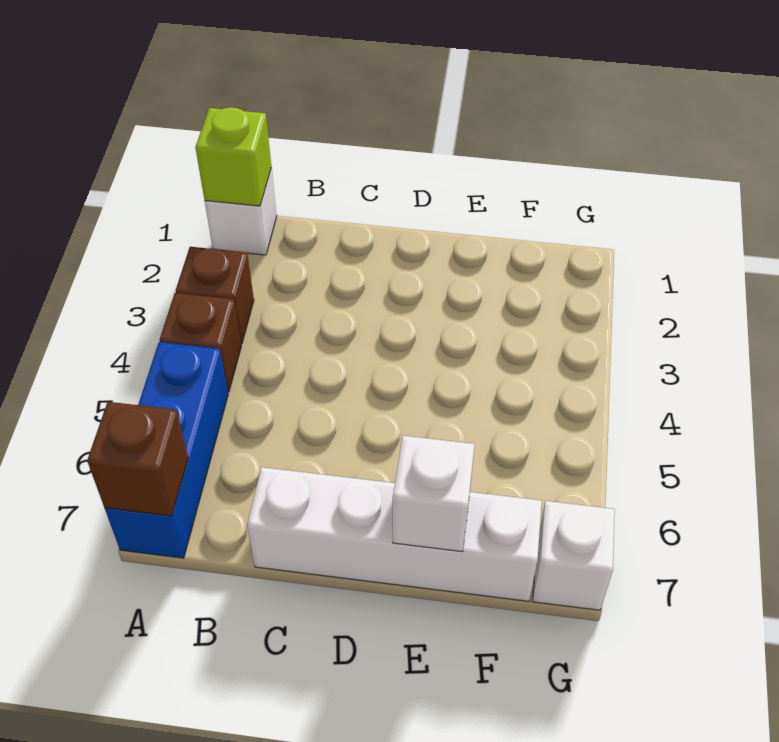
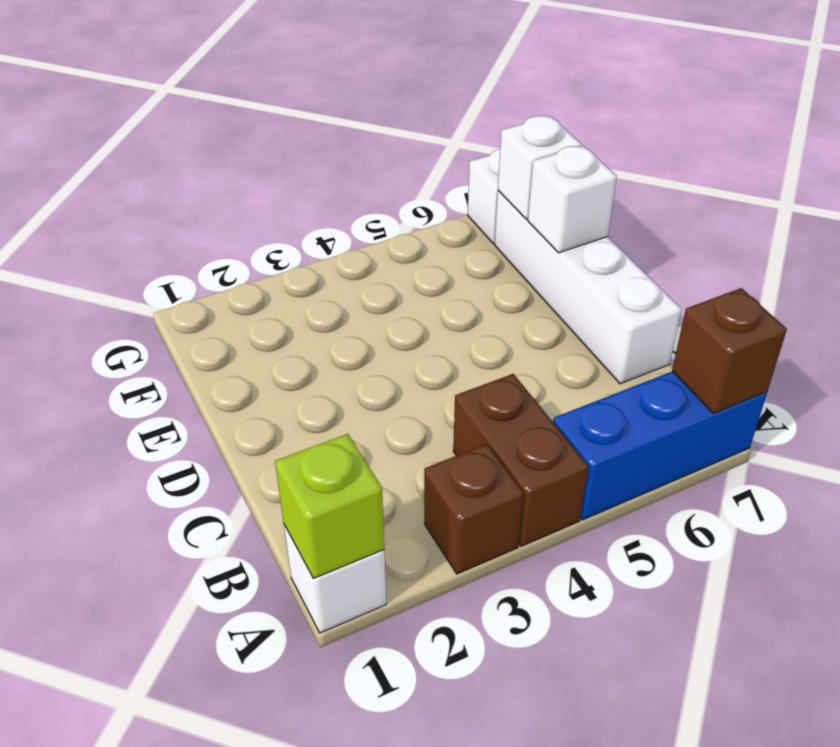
brown 1x1 brick [160,293,241,392] -> brown 1x2 brick [453,374,588,546]
none -> white 1x1 brick [498,116,582,219]

